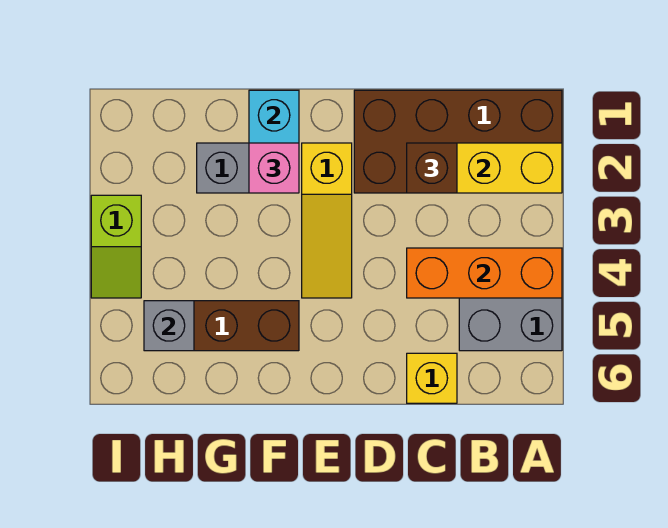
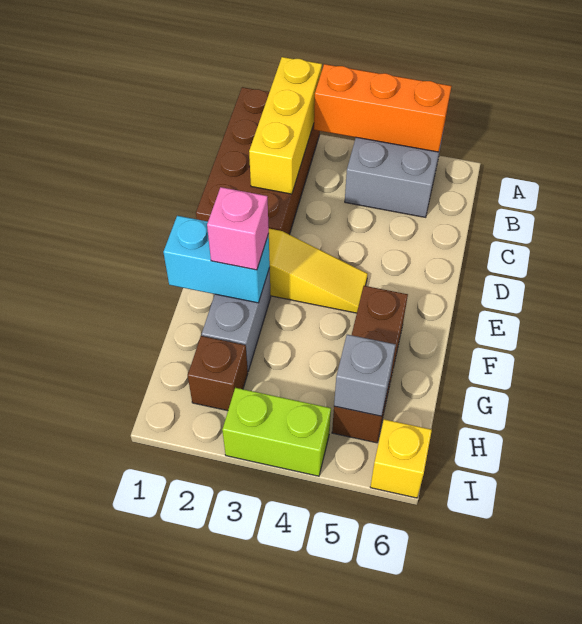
orange 1x3 brick [407,248,562,298] -> orange 1x3 brick turned to [314,64,451,152]
brown 1x1 brick [407,143,457,193] -> brown 1x1 brick moved to [188,336,248,411]
yellow 1x1 brick [407,353,457,403] -> yellow 1x1 brick moved to [370,419,432,498]
lime 1x2 slope [91,195,141,298] -> lime 1x2 brick [222,388,331,476]

